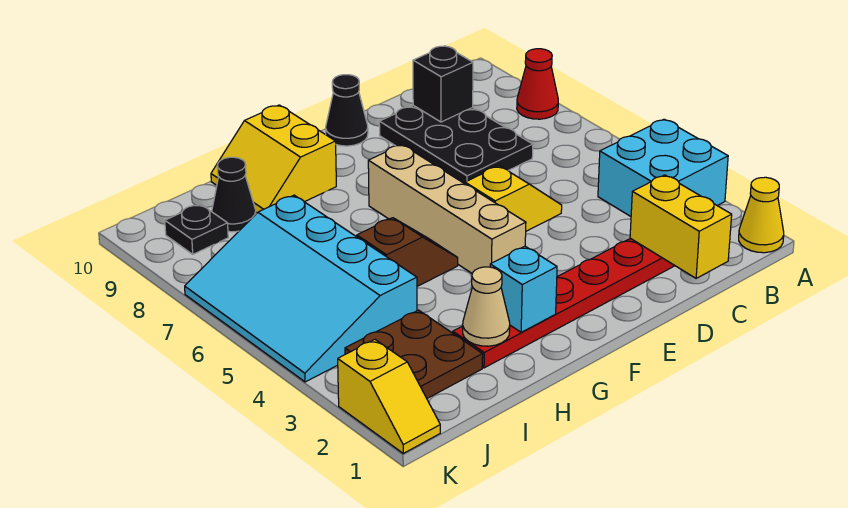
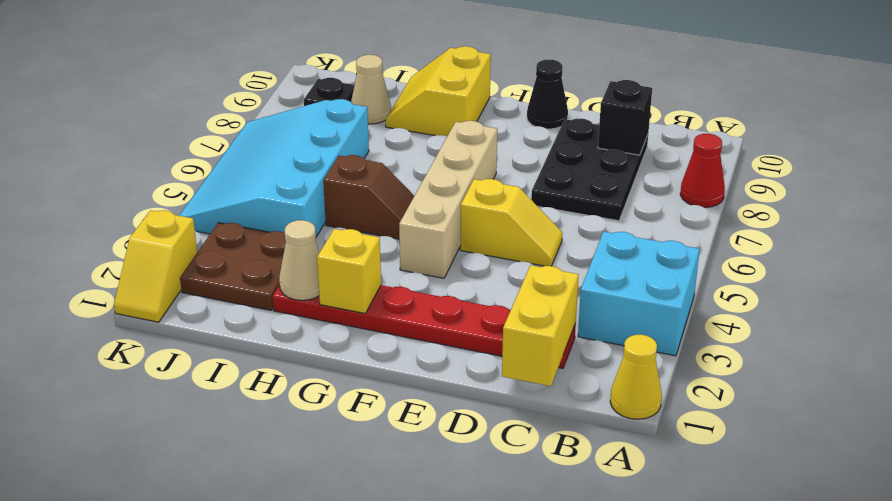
cyan 1x1 brick [490,246,557,332] -> yellow 1x1 brick [317,229,381,313]
black 1x1 cone [212,157,256,232] -> tan 1x1 cone [351,55,391,124]

